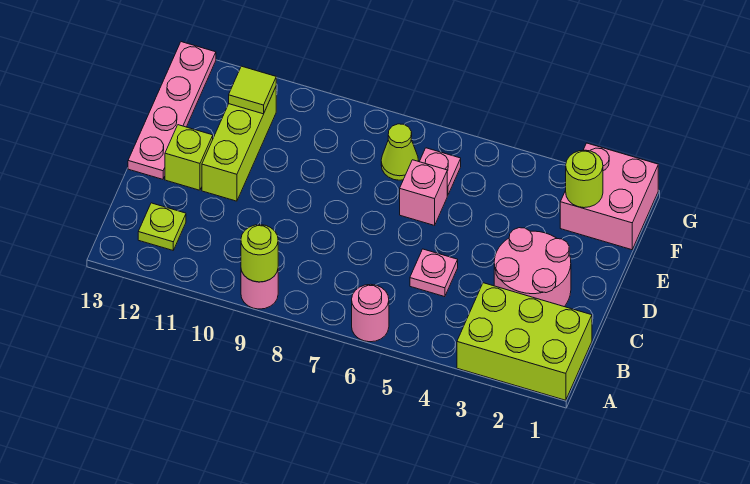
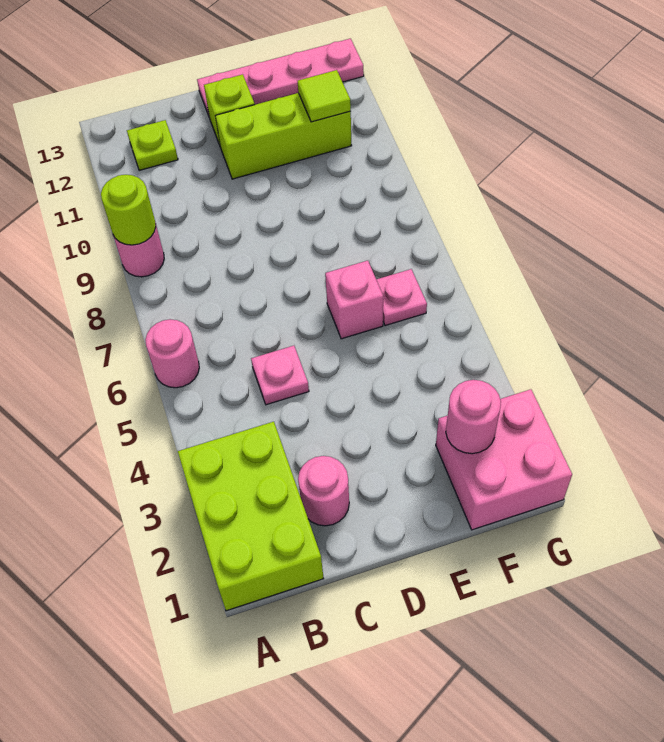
pink 2x2 round brick [494,228,571,306] -> pink 1x1 round brick [298,456,349,526]
lime 1x1 round brick [566,150,603,208] -> pink 1x1 round brick [446,380,501,454]
lime 1x1 cone [381,124,418,180] -> none

